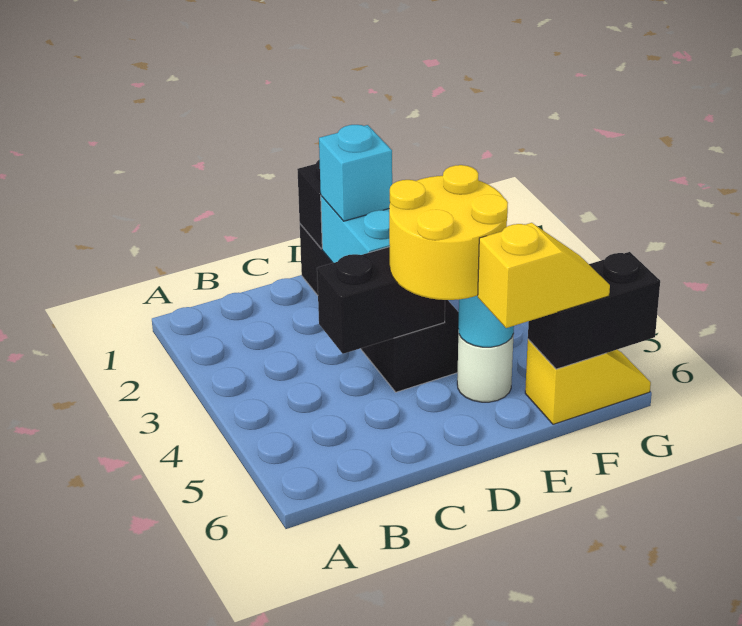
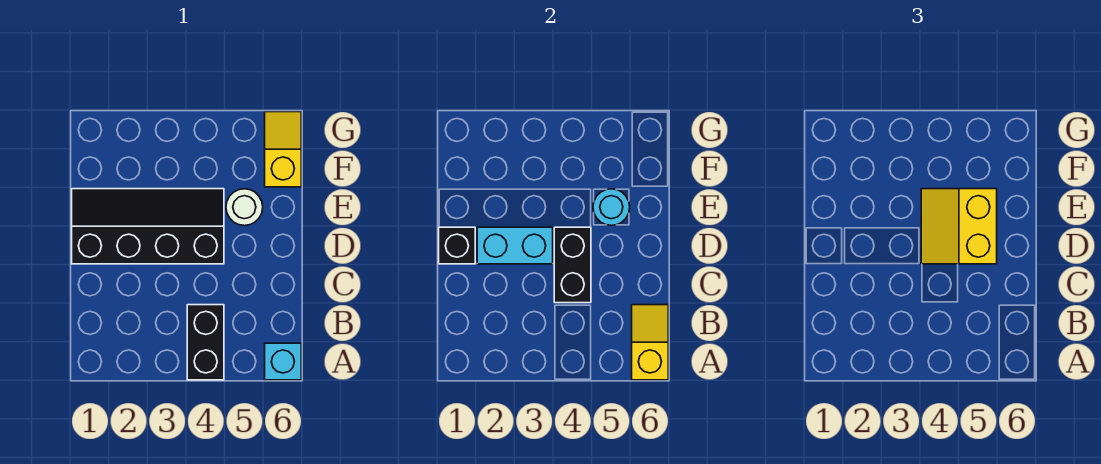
cyan 1x1 brick [319,125,392,221] -> cyan 1x1 brick moved to [265,343,301,380]
yellow 2x2 round brick [389,165,508,300] -> yellow 2x2 slope [921,189,997,264]
yellow 1x2 slope [478,223,610,328] -> yellow 1x2 slope moved to [632,305,668,380]
black 1x2 brick [528,252,660,369] -> black 1x2 brick moved to [187,305,224,380]

